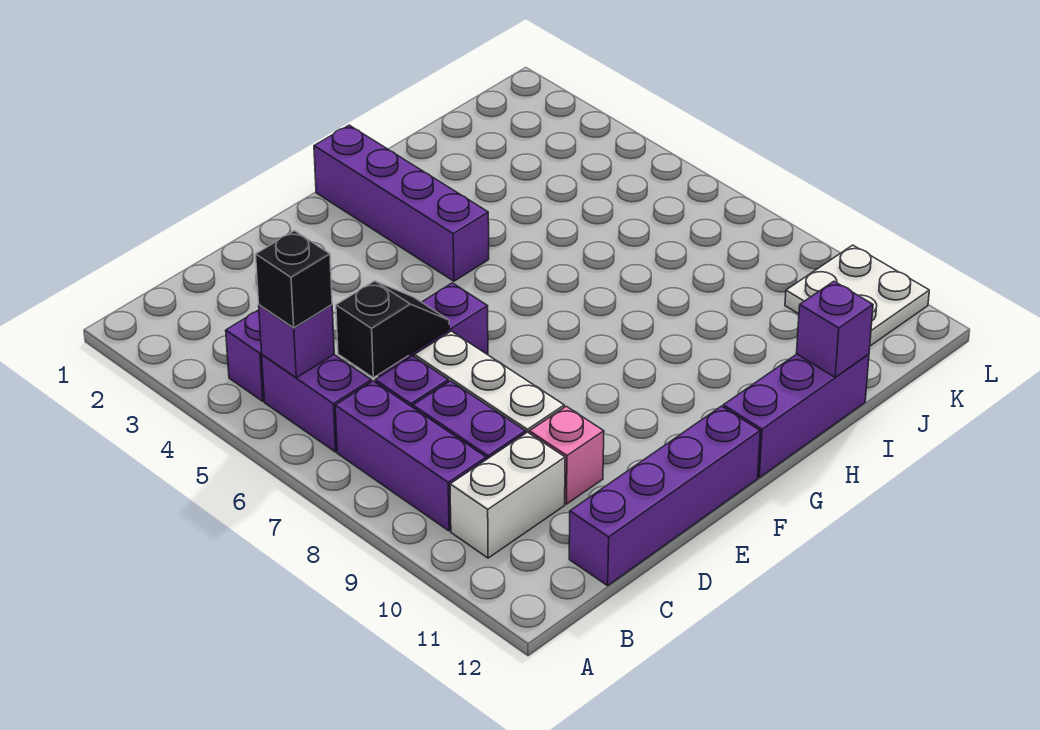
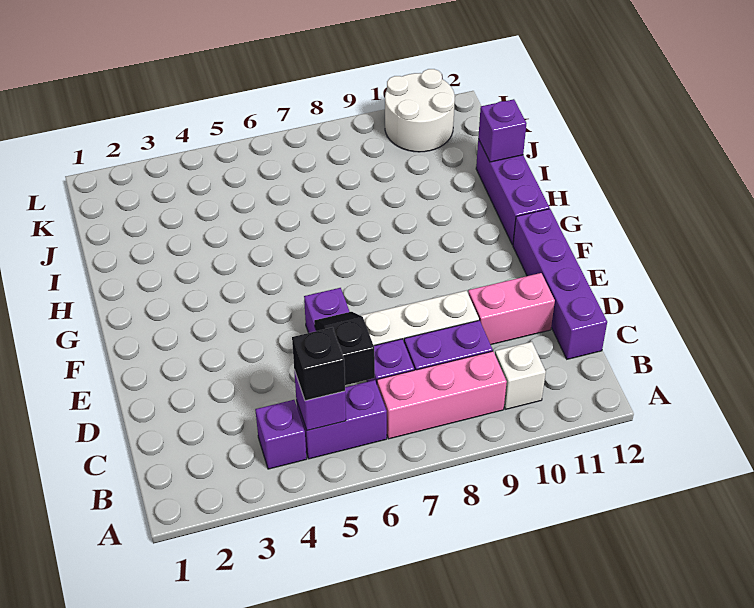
purple 1x3 brick [335,381,486,531] -> pink 1x3 brick [377,351,507,439]
white 1x2 brick [450,432,565,558] -> white 1x1 brick [495,342,546,409]
pink 1x1 brick [529,406,604,504] -> pink 1x2 brick [468,273,555,345]
purple 1x4 brick [314,125,489,281] -> none
white 2x2 plate [785,245,929,346] -> white 2x2 round brick [385,69,455,152]

